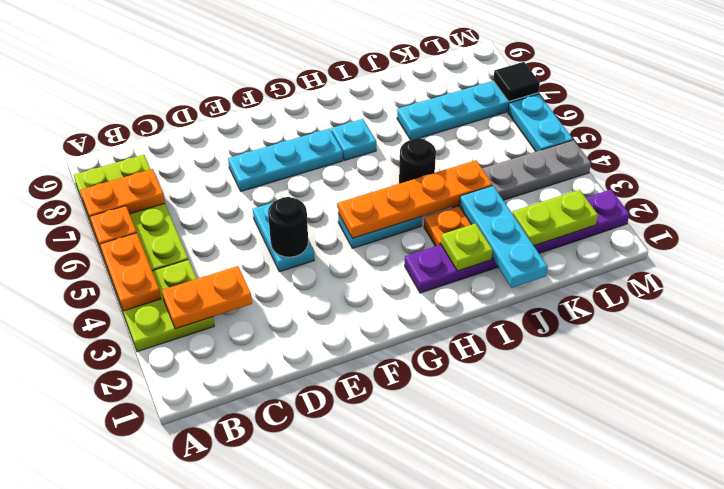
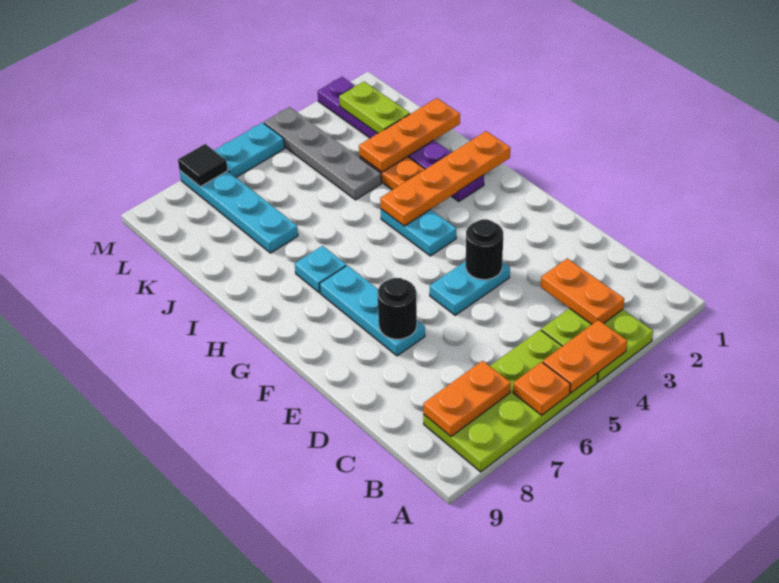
orange 1x2 plate [80,169,165,221] -> orange 1x2 plate turned to [423,361,511,436]
orange 1x4 plate [338,160,492,238] -> orange 1x4 plate turned to [380,131,510,226]
lime 1x1 plate [441,223,493,271] -> none
black 1x1 round brick [399,138,436,184] -> black 1x1 round brick moved to [377,278,417,339]
cyan 1x3 plate [459,186,547,288] -> orange 1x3 plate [359,98,460,172]

